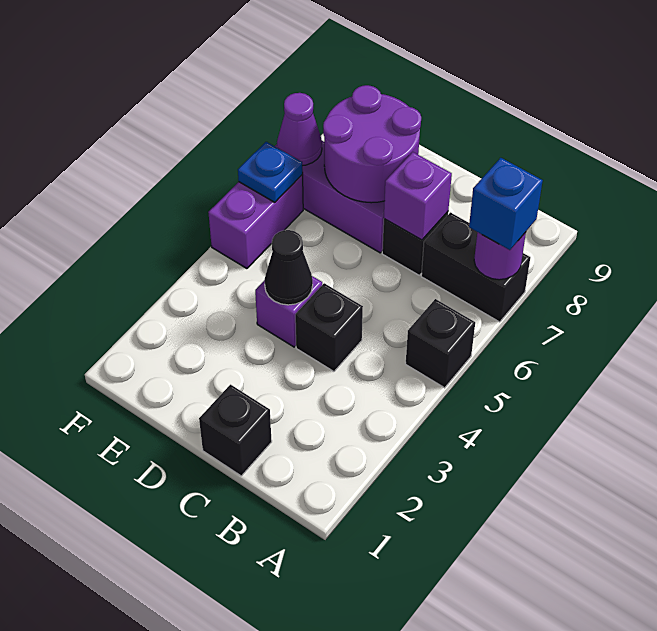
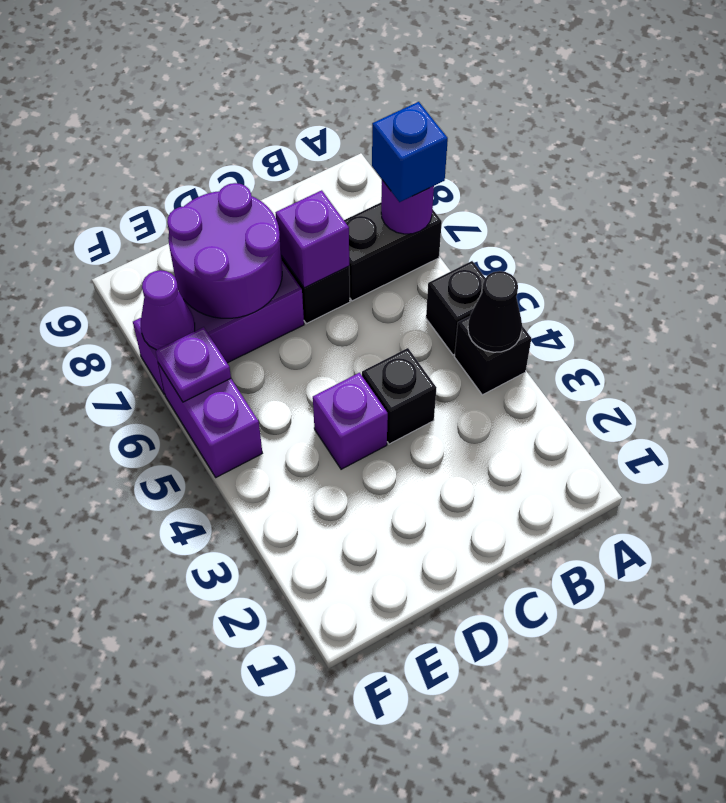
black 1x1 brick [199,385,272,476] -> black 1x1 brick moved to [454,316,531,395]
black 1x1 cone [265,230,313,305] -> black 1x1 cone moved to [468,271,522,352]
blue 1x1 plate [238,142,303,202] -> purple 1x1 plate [156,327,231,402]

